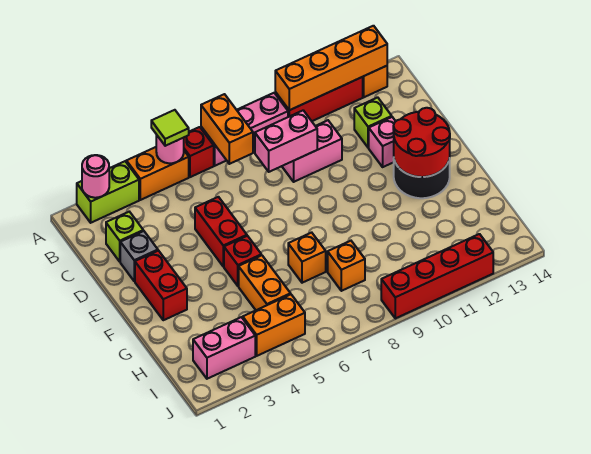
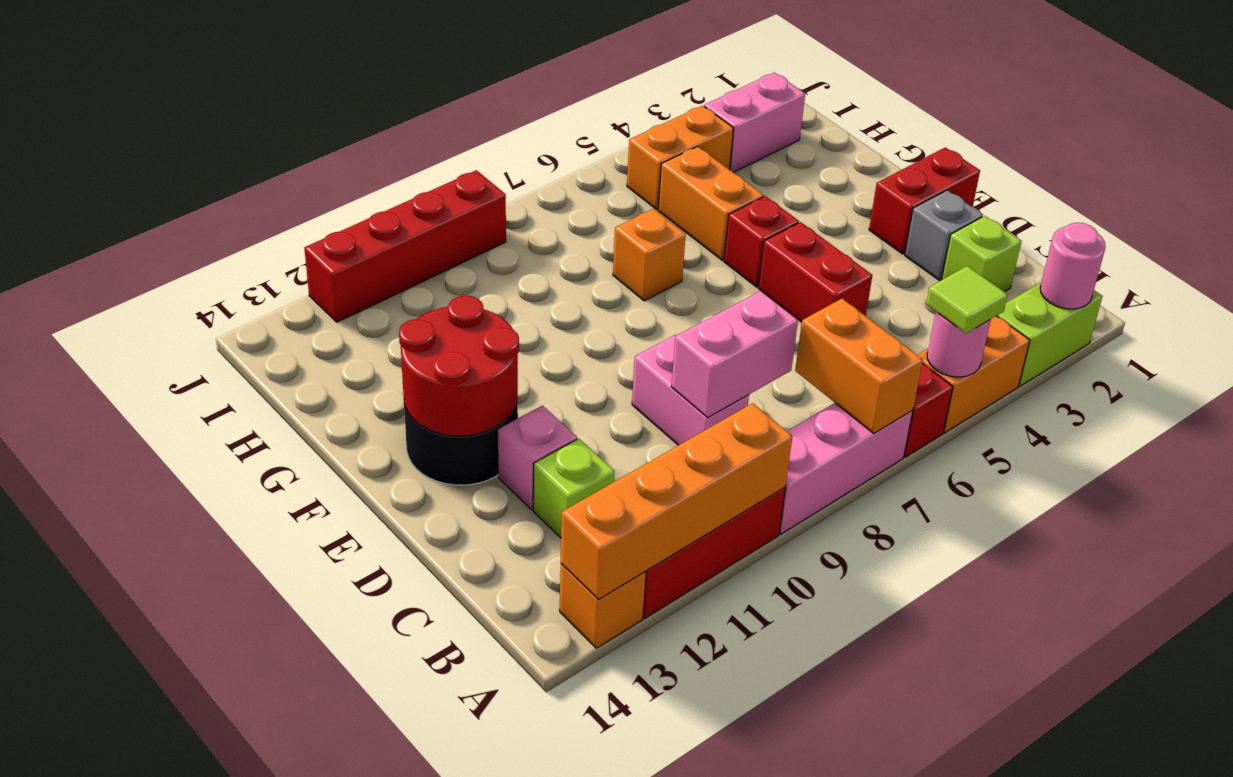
pink 1x2 brick [282,120,342,182] -> pink 1x2 brick turned to [632,335,749,445]
red 1x2 brick [135,251,187,320] -> red 1x2 brick turned to [869,147,980,254]
orange 1x1 brick [328,241,365,291] -> none

